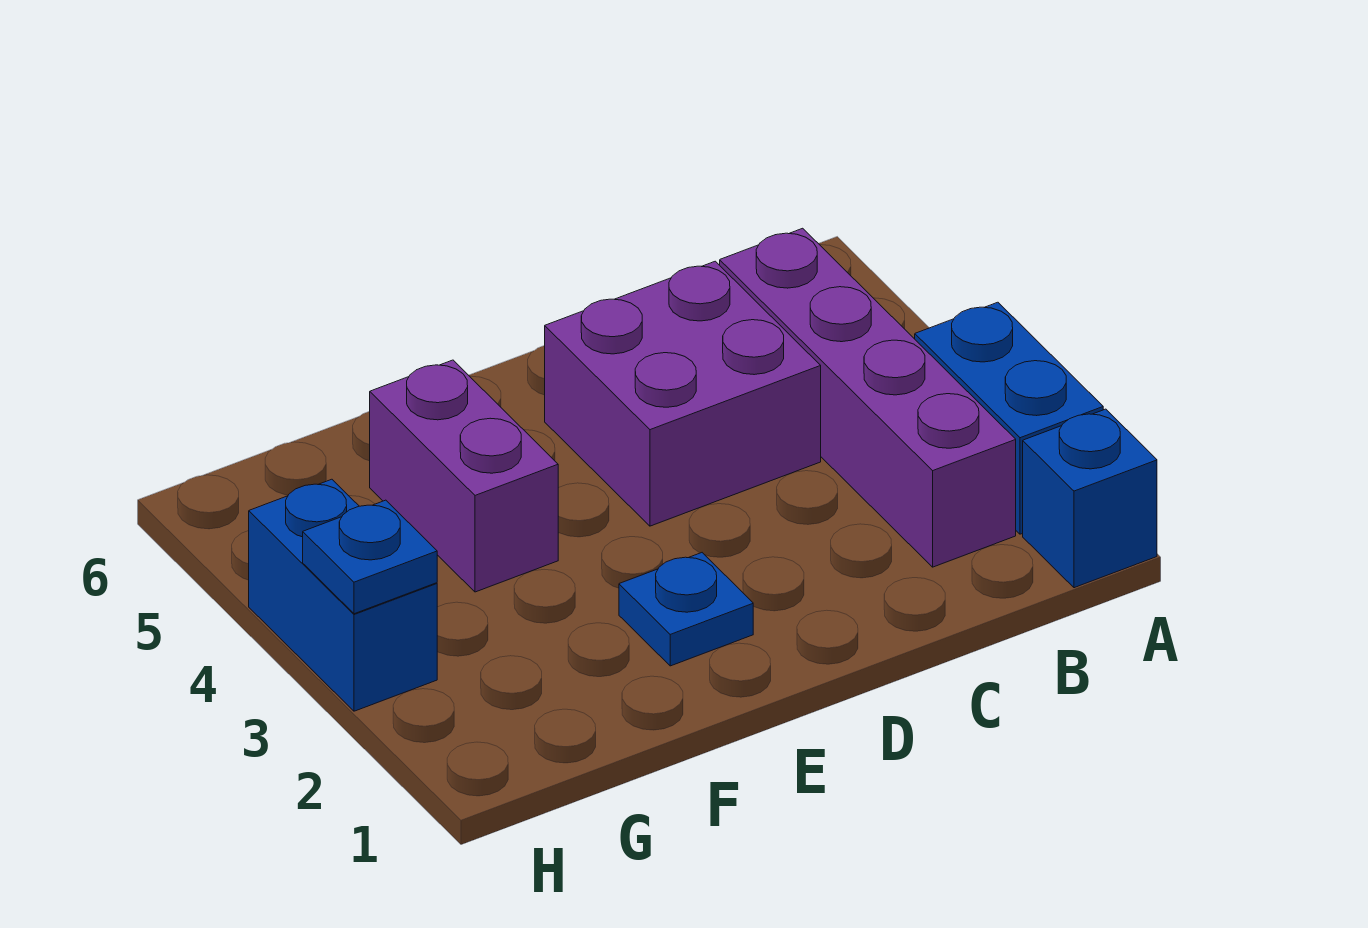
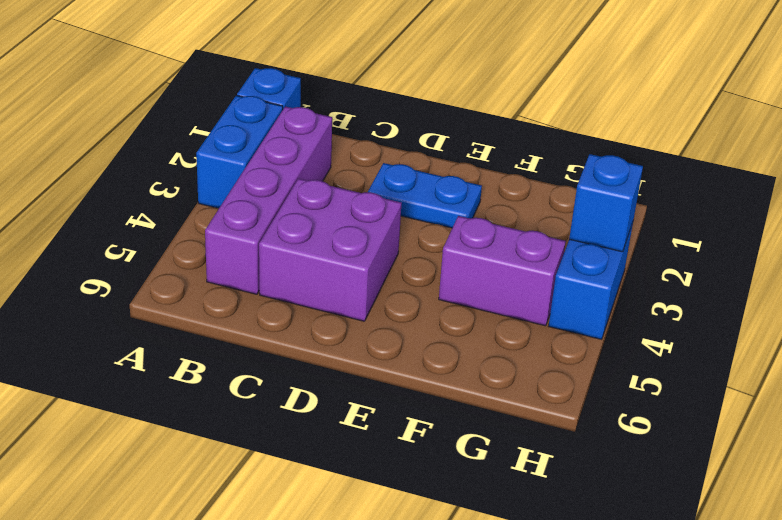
blue 1x1 plate [619,553,753,666] -> blue 1x2 plate [368,163,482,228]
purple 1x2 brick [370,360,558,592] -> purple 1x2 brick turned to [439,216,566,326]
blue 1x1 plate [303,500,437,614] -> blue 1x1 brick [569,154,643,252]

